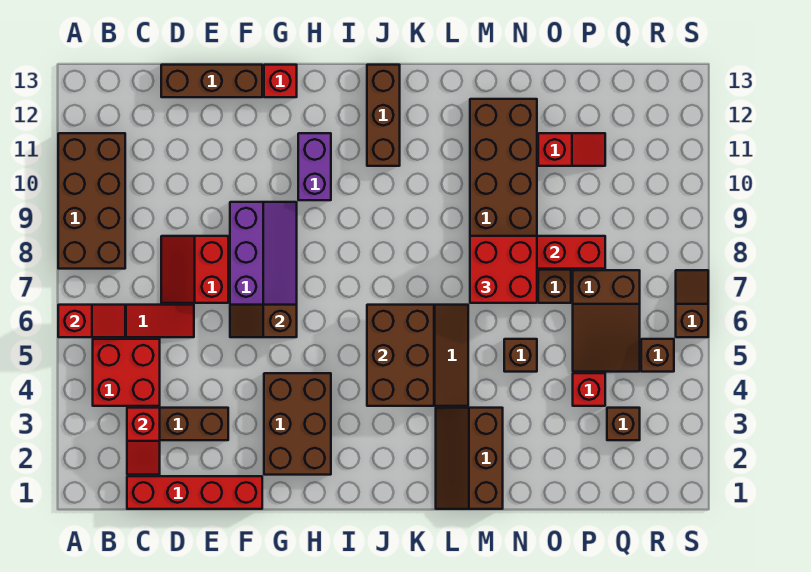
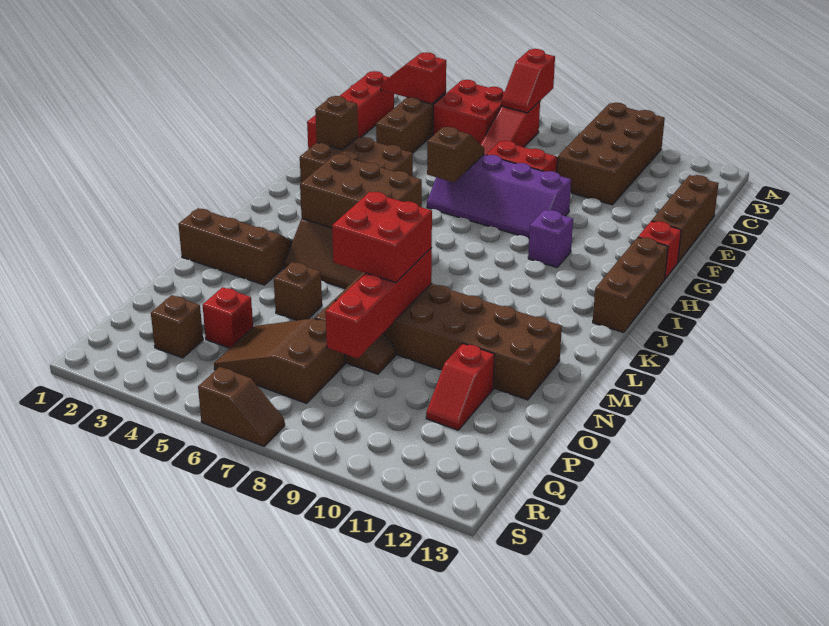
brown 2x4 brick [58,133,125,269] -> brown 2x4 brick turned to [557,103,665,205]
purple 1x2 brick [298,133,331,200] -> purple 1x1 brick [528,210,573,267]
brown 1x3 brick [367,65,400,166] -> brown 1x3 brick turned to [593,237,668,332]
brown 1x1 brick [641,339,674,372] -> brown 1x1 brick moved to [315,96,358,150]

